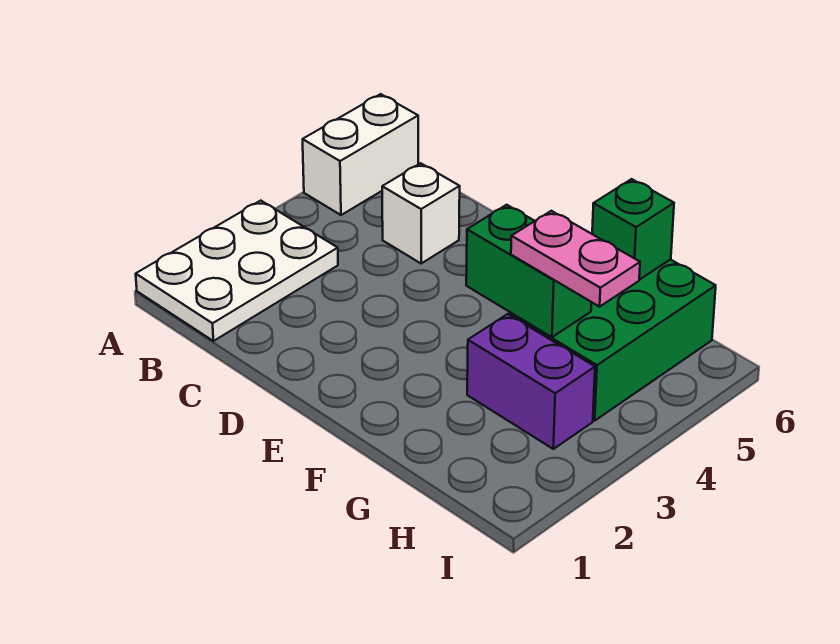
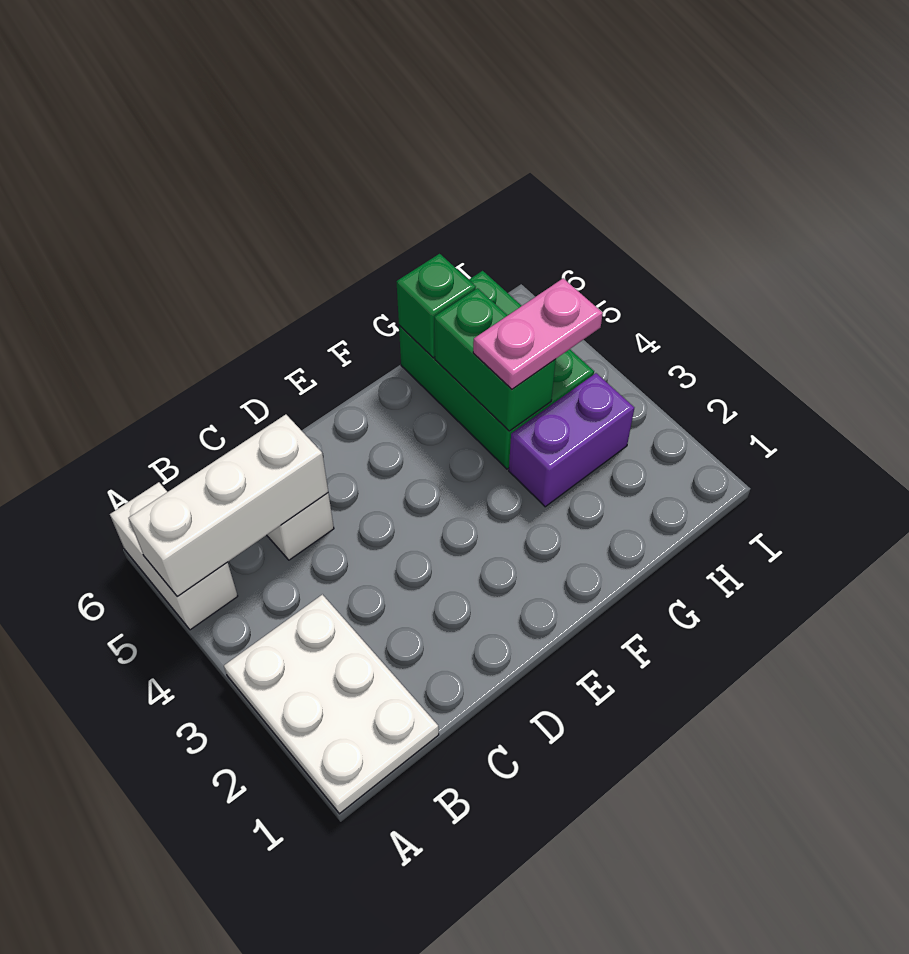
none -> white 1x3 brick [129,415,328,597]
green 1x2 brick [466,205,591,337] -> green 1x2 brick turned to [434,288,556,431]

